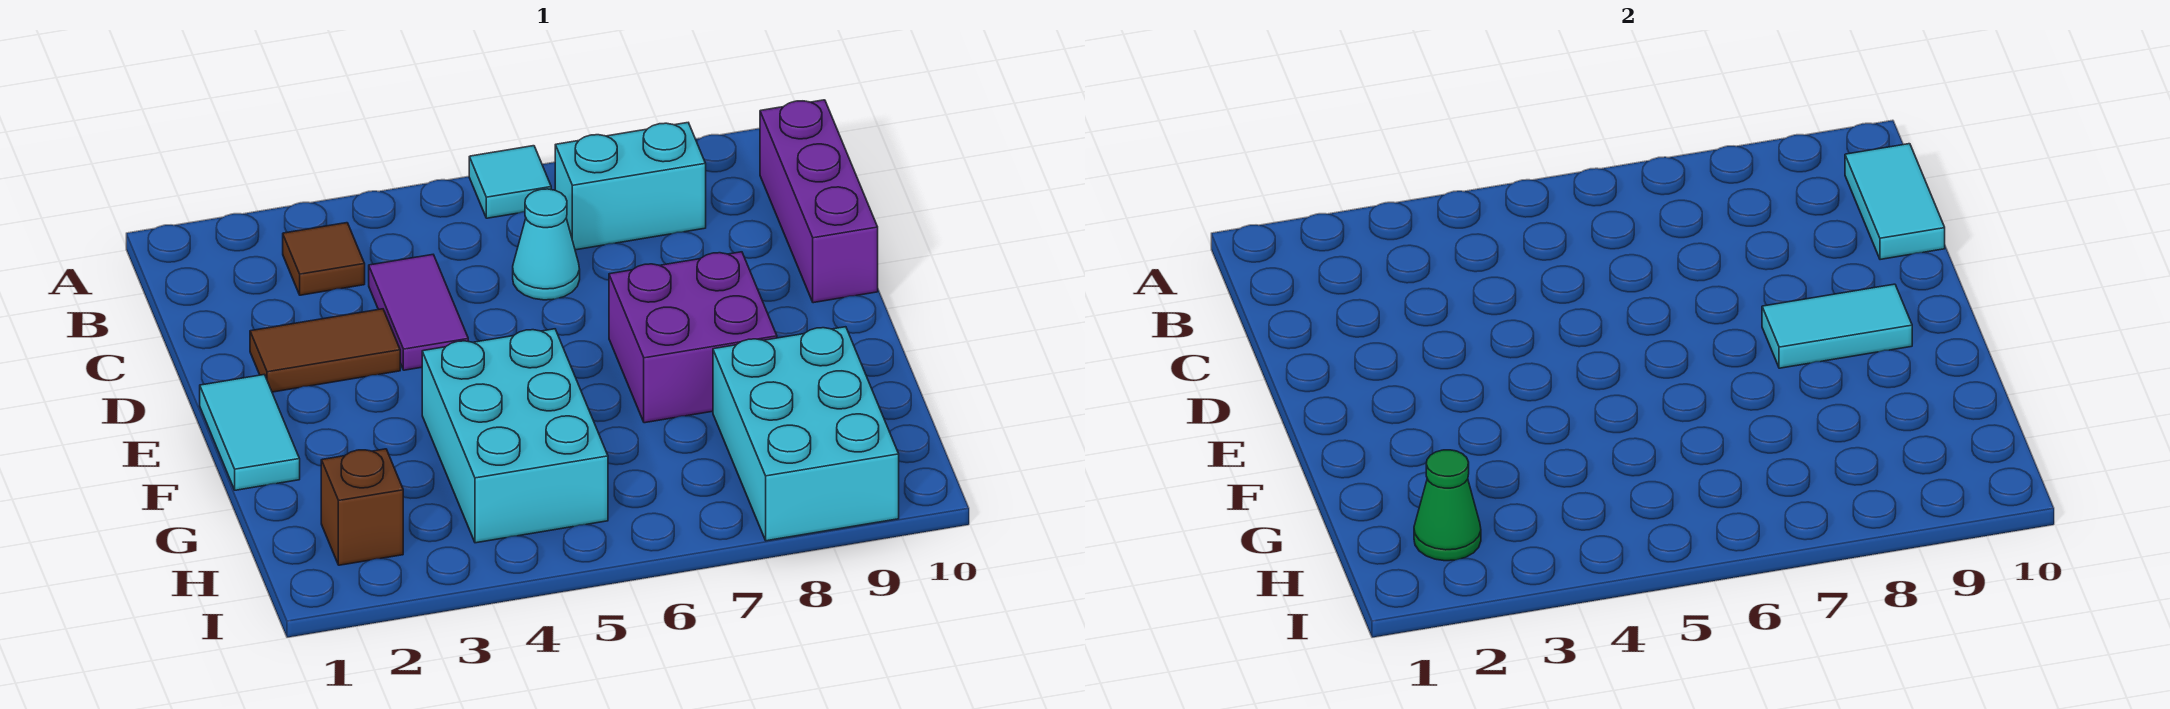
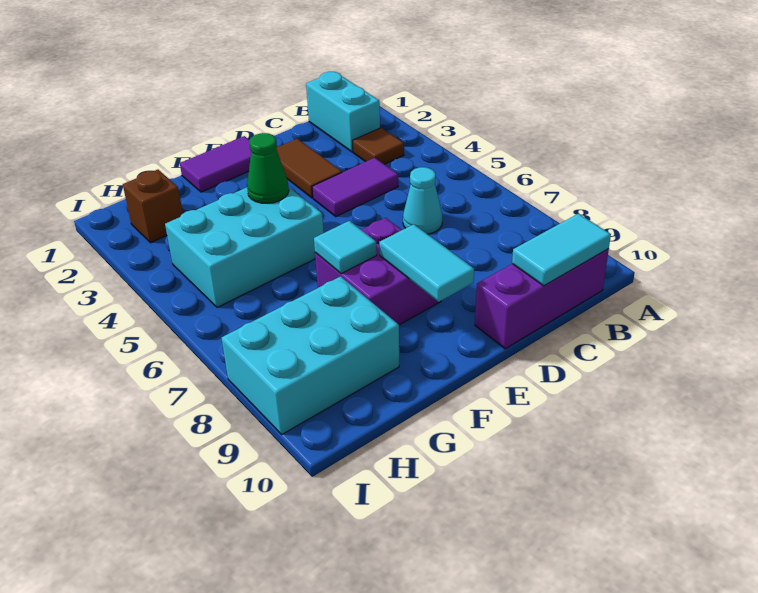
cyan 1x1 tile [469,146,551,218] -> cyan 1x1 tile moved to [314,221,377,274]
cyan 1x2 brick [555,123,706,250] -> cyan 1x2 brick moved to [306,72,380,152]
cyan 1x2 tile [200,375,300,490] -> purple 1x2 tile [180,136,251,192]
green 1x1 cone [1414,450,1481,561] -> green 1x1 cone moved to [247,133,289,203]

